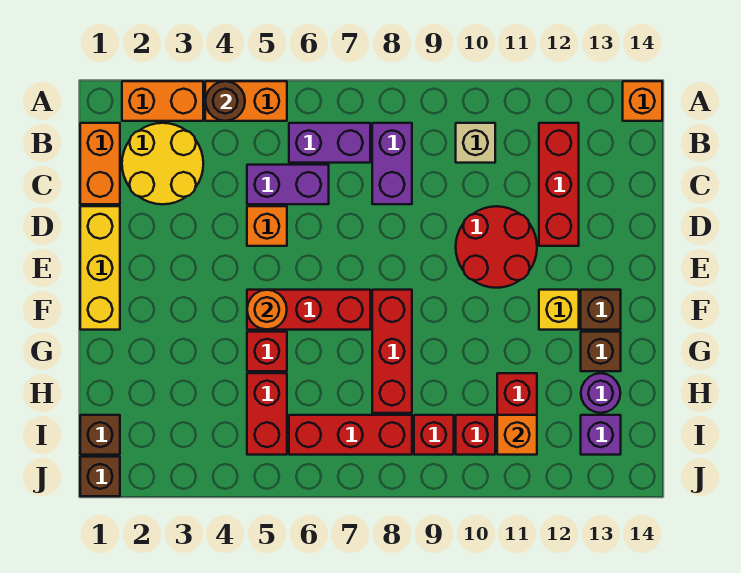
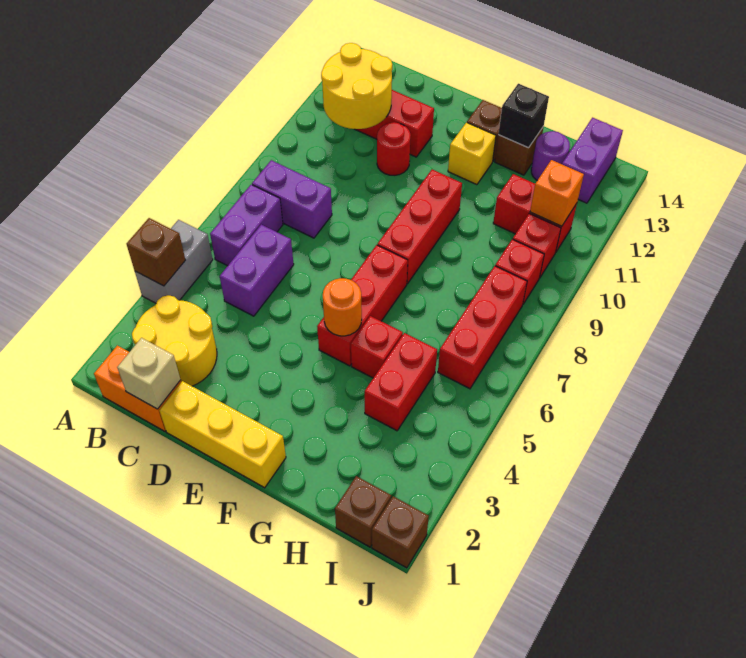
orange 1x2 brick [122,81,203,121] -> none
orange 1x2 brick [205,81,287,121] -> grey 1x2 brick [135,220,213,303]
brown 1x1 round brick [205,81,245,121] -> brown 1x1 brick [126,218,185,286]
orange 1x1 brick [623,81,662,121] -> none
tan 1x1 brick [456,123,495,163] -> tan 1x1 brick moved to [117,338,181,409]
none -> yellow 2x2 round brick [321,43,392,129]
orange 1x1 brick [247,206,287,246] -> none
red 2x2 round brick [456,206,537,288] -> red 1x1 round brick [377,122,411,175]
red 1x3 brick [372,290,412,413] -> red 1x3 brick turned to [377,170,462,284]
none -> black 1x1 brick [498,84,549,148]
red 1x2 brick [247,373,287,455] -> red 1x2 brick turned to [365,333,437,431]
purple 1x1 brick [581,415,621,455] -> purple 1x2 brick [562,118,623,203]

